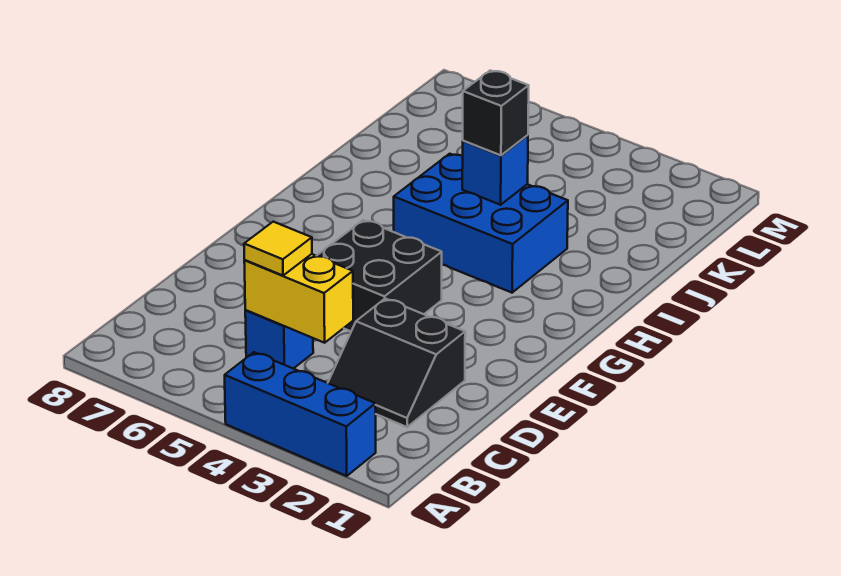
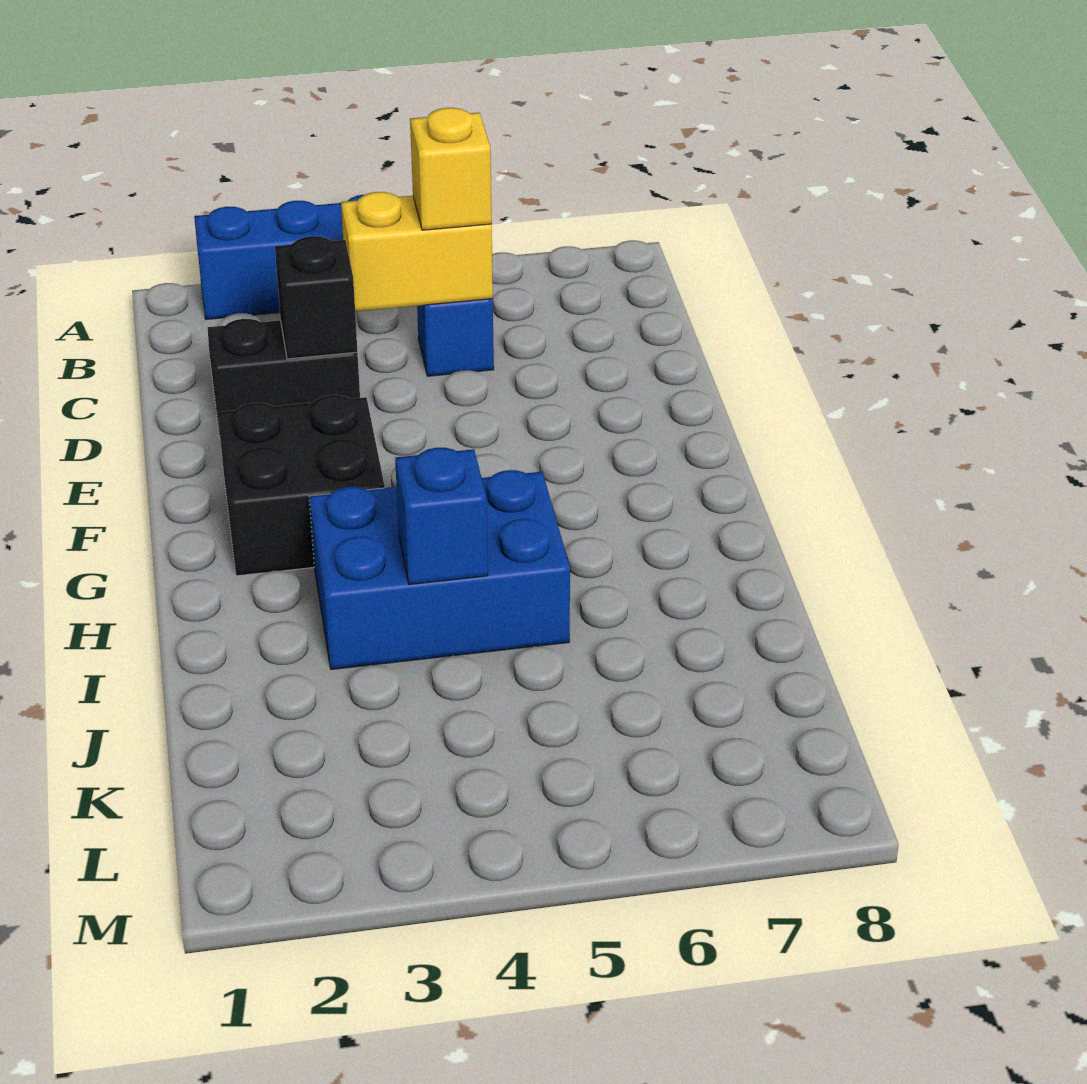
yellow 1x1 tile [244,222,312,276] -> yellow 1x1 brick [410,108,492,230]
black 2x2 brick [317,220,442,331] -> black 2x2 brick moved to [218,395,385,576]
black 1x1 brick [463,70,529,155] -> black 1x1 brick moved to [275,236,358,359]

